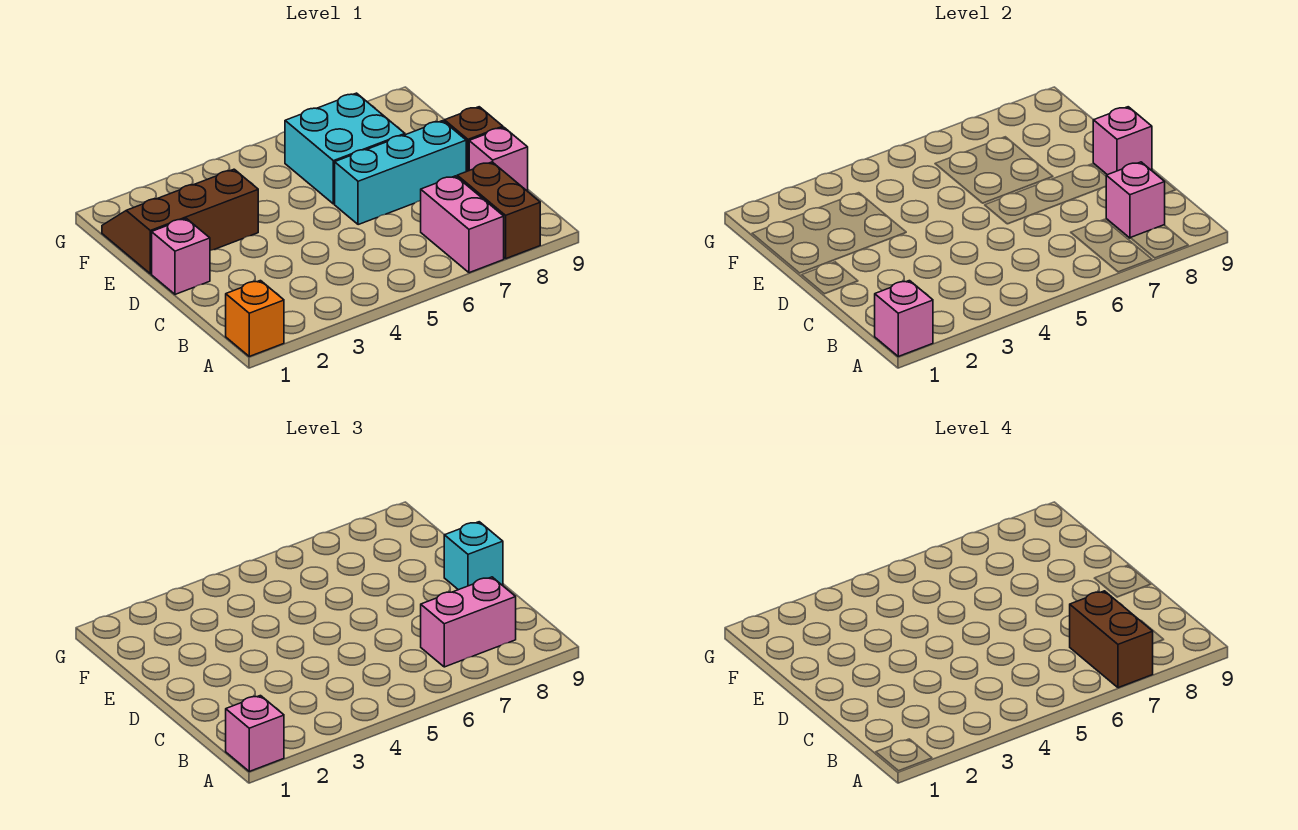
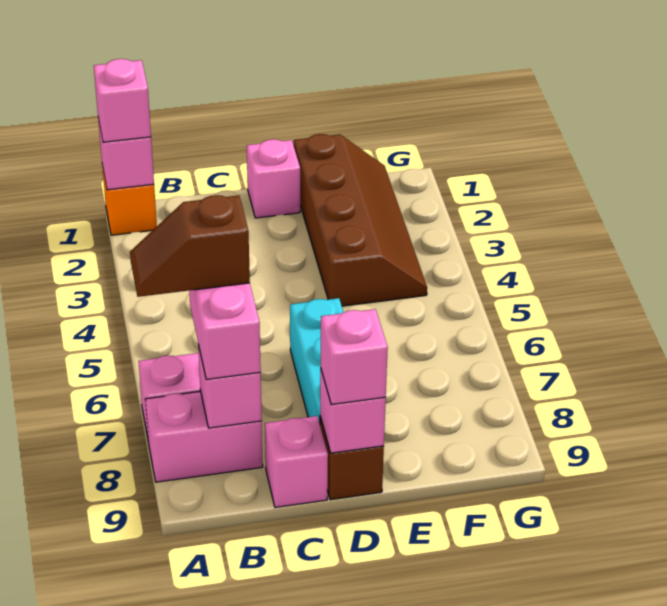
brown 1x2 brick [1070,591,1153,688] -> brown 1x2 slope [130,195,250,297]
brown 1x2 brick [457,162,540,259] -> pink 1x2 brick [145,391,263,482]
cyan 1x1 brick [444,522,503,590] -> pink 1x1 brick [321,309,388,405]
brown 2x3 slope [102,169,258,274] -> brown 2x4 slope [294,134,427,306]
cyan 2x2 brick [285,93,405,204] -> none

